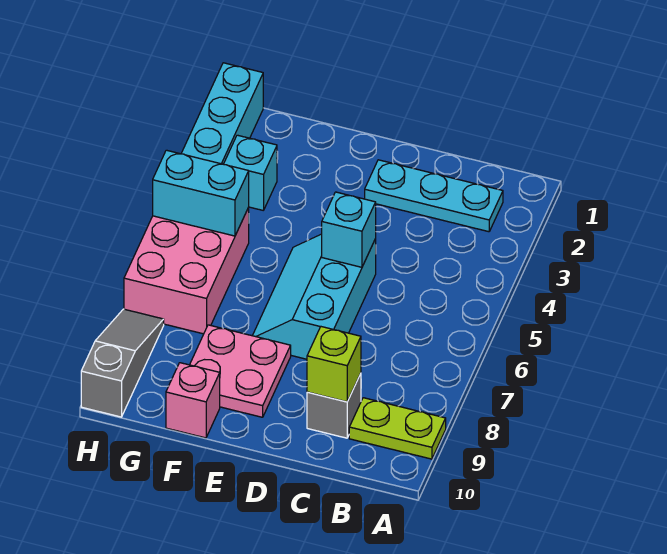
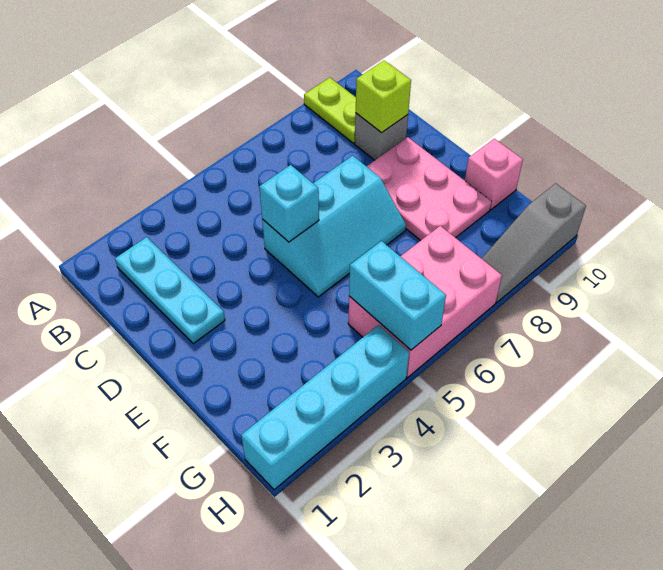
pink 2x2 plate [190,325,291,417] -> pink 2x3 plate [367,137,491,241]
cyan 1x1 brick [224,135,277,210] -> none

